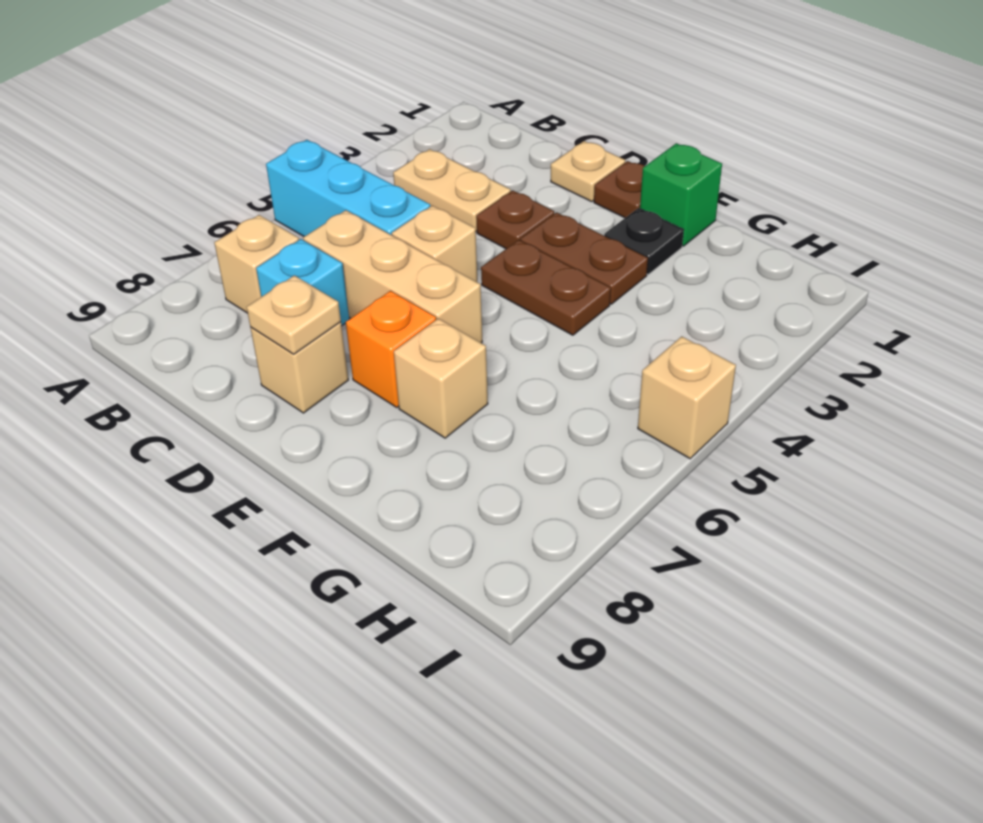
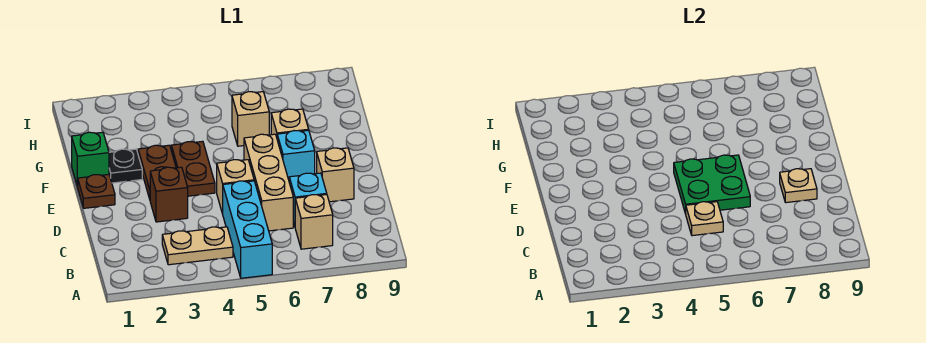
tan 1x2 plate [393,149,511,231] -> tan 1x2 plate turned to [162,227,233,265]
tan 1x1 plate [551,141,625,202] -> tan 1x1 plate moved to [686,202,723,236]
brown 1x1 plate [476,190,554,249] -> brown 1x1 brick [150,167,188,222]
none -> green 2x2 plate [674,155,750,214]
orange 1x1 brick [346,291,436,408] -> cyan 1x1 brick [277,130,315,180]
tan 1x1 brick [638,336,736,459] -> tan 1x1 brick moved to [232,92,269,146]

